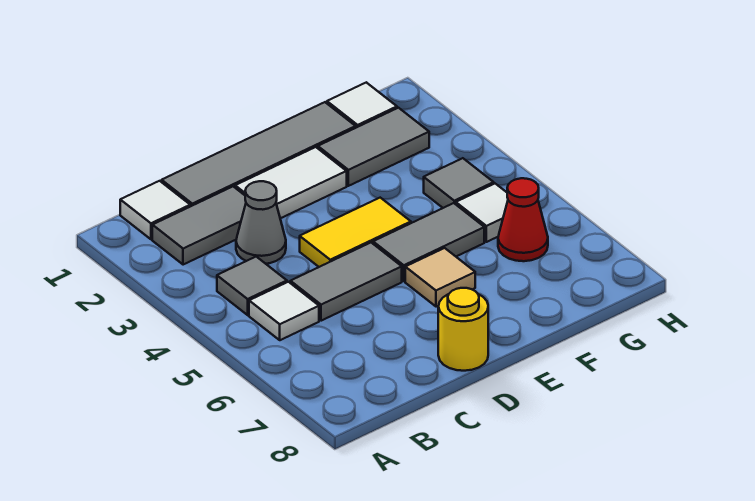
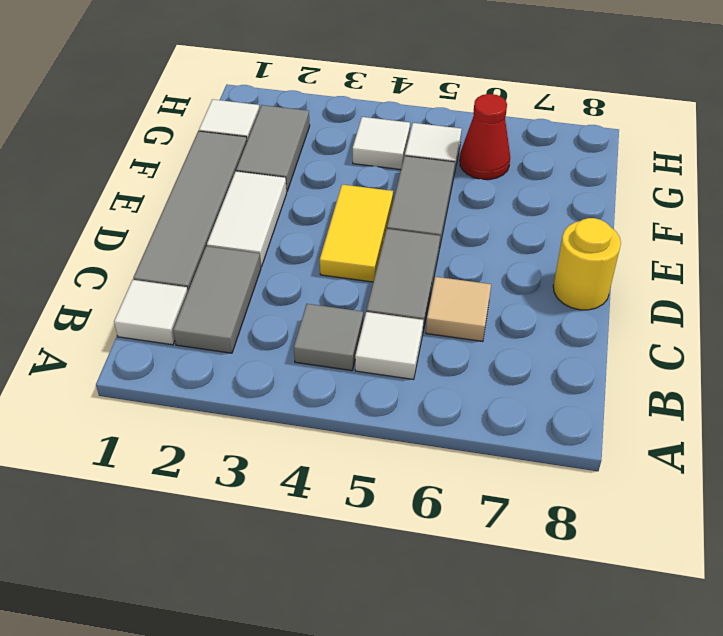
grey 1x1 cone [236,181,286,264] -> none
tan 1x1 tile [405,248,475,307] -> tan 1x1 tile moved to [426,277,491,341]
grey 1x1 tile [424,158,494,208] -> white 1x1 tile [353,117,410,170]

